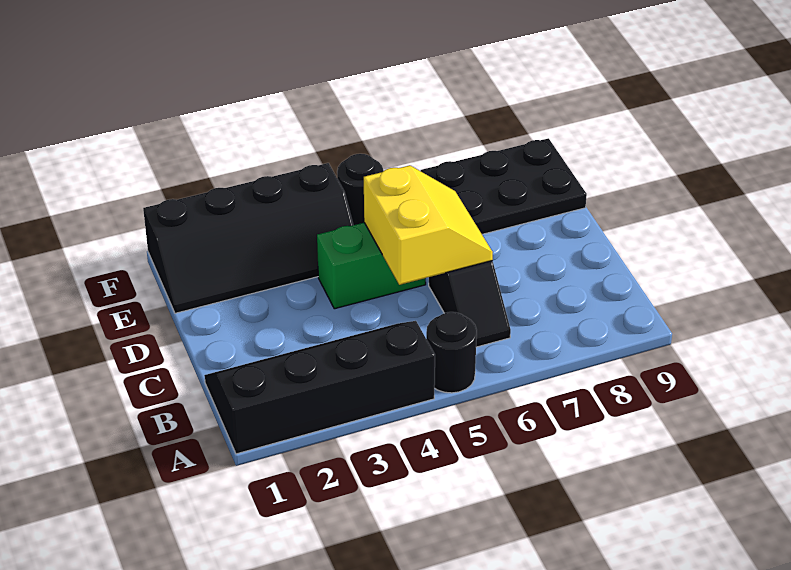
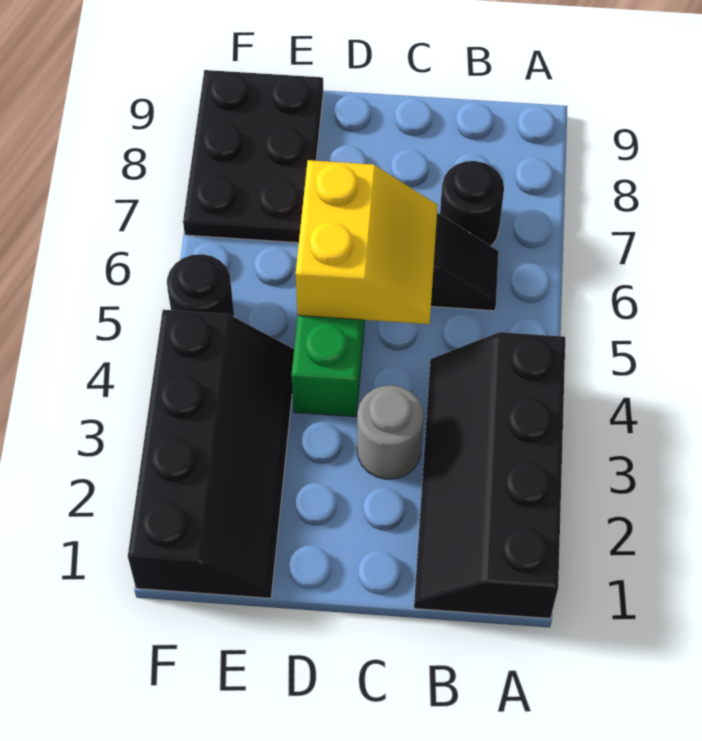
black 1x1 round brick [426,312,477,393] -> black 1x1 round brick moved to [440,161,504,246]
none -> grey 1x1 round brick [357,385,423,479]
yellow 2x2 slope [364,165,493,285] -> yellow 2x2 slope turned to [296,160,438,324]

